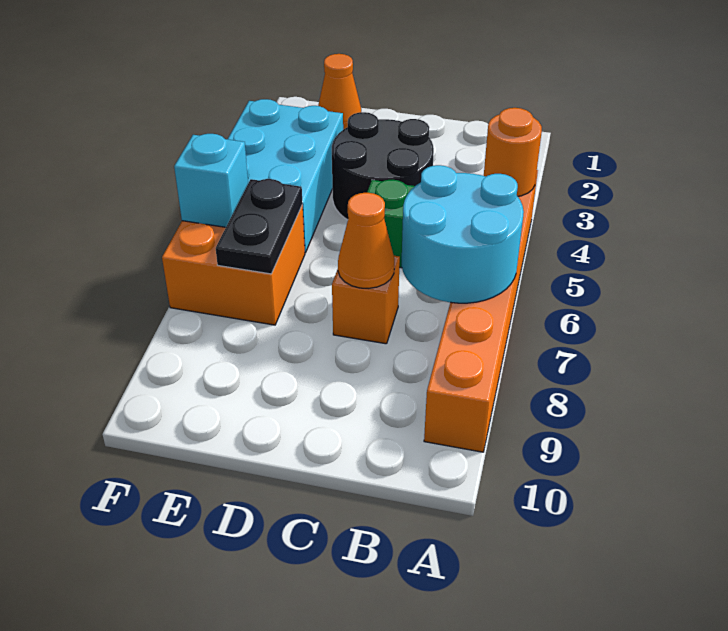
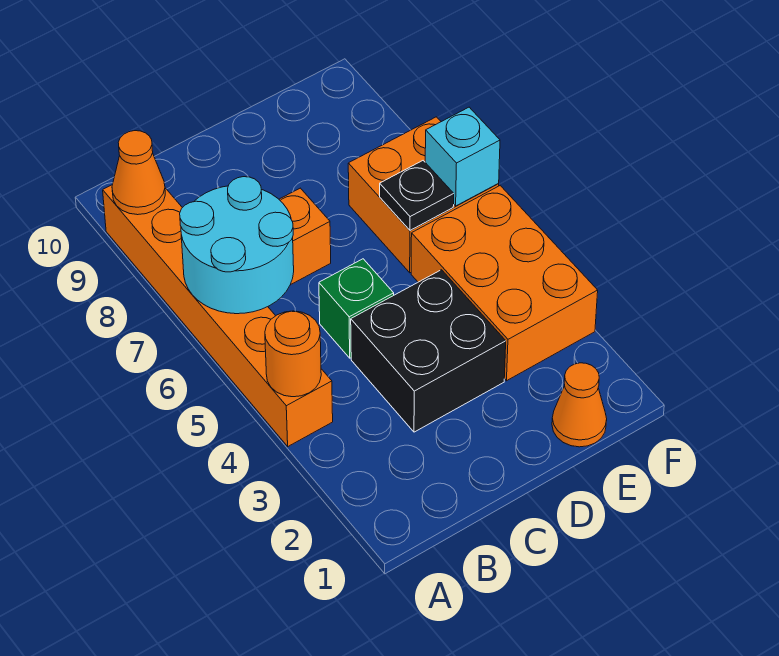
black 2x2 round brick [332,112,434,220] -> black 2x2 brick [351,270,506,432]
orange 1x1 cone [338,193,394,288] -> orange 1x1 cone moved to [112,131,165,215]
cyan 2x3 brick [228,99,343,253] -> orange 2x3 brick [411,186,598,381]
black 1x2 plate [216,179,303,274] -> black 1x1 plate [380,161,454,231]

